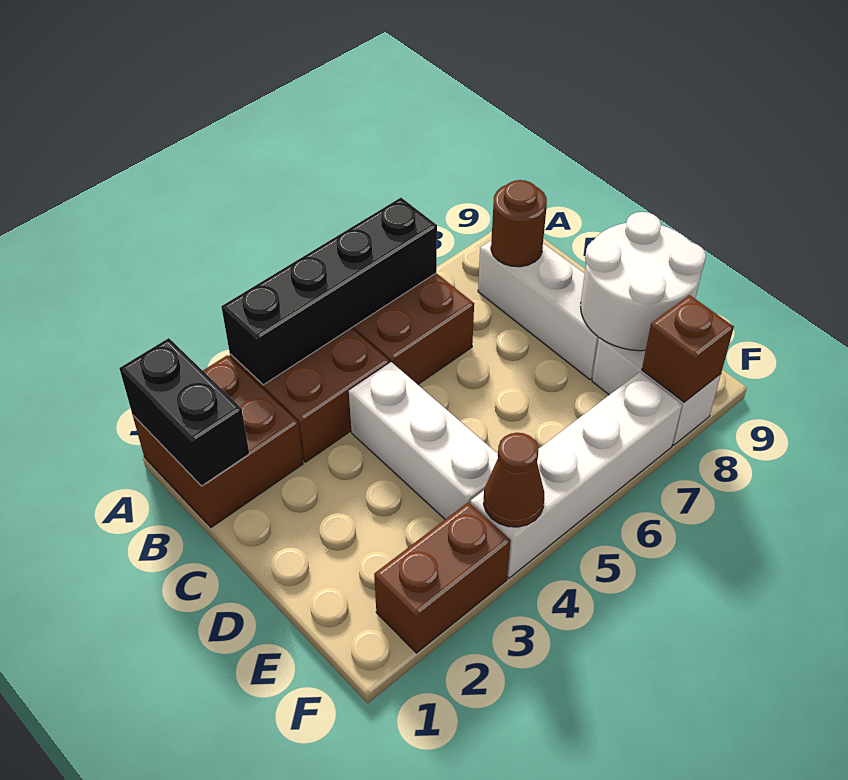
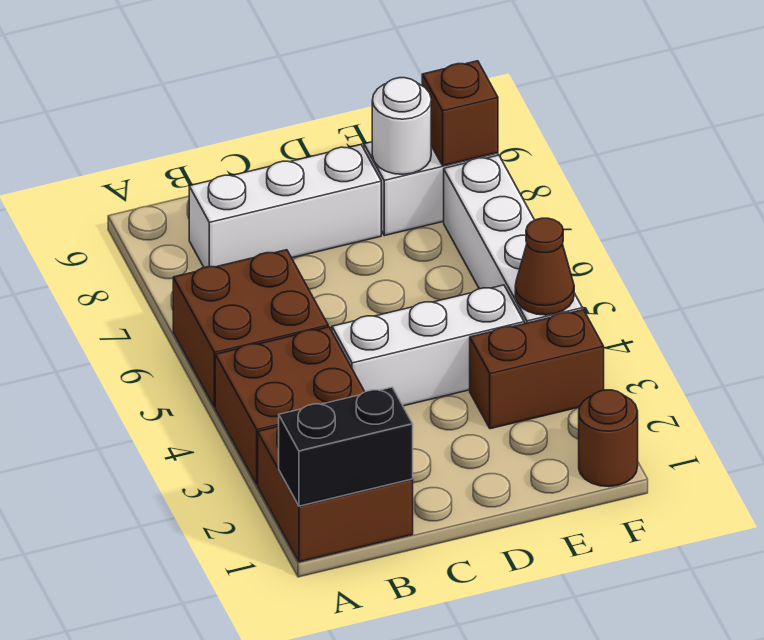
black 1x4 brick [221,198,437,385] -> none
brown 1x1 round brick [491,180,547,267] -> brown 1x1 round brick moved to [579,390,638,487]
white 2x2 round brick [581,212,706,351] -> white 1x1 round brick [372,78,431,174]
brown 1x2 brick [374,502,511,653] -> brown 1x2 brick turned to [470,310,604,429]

